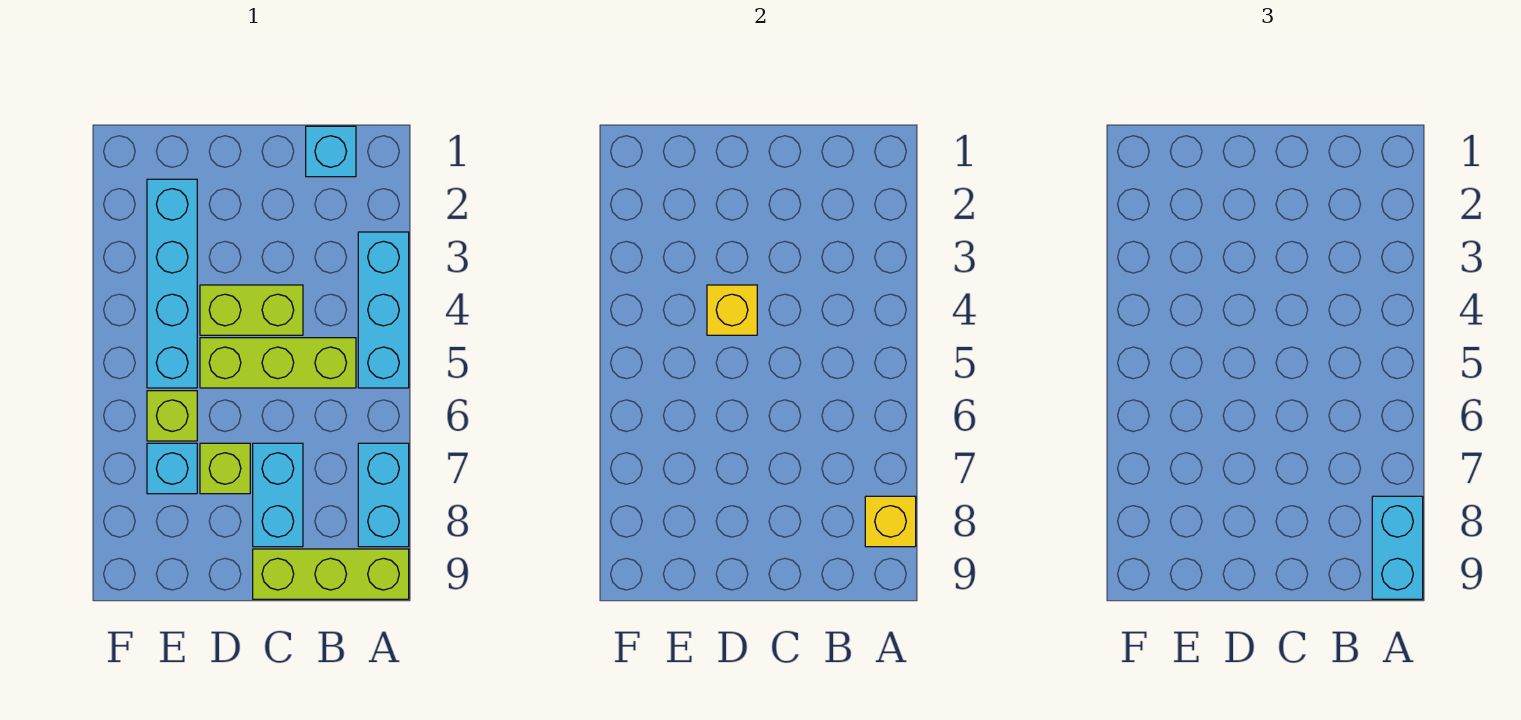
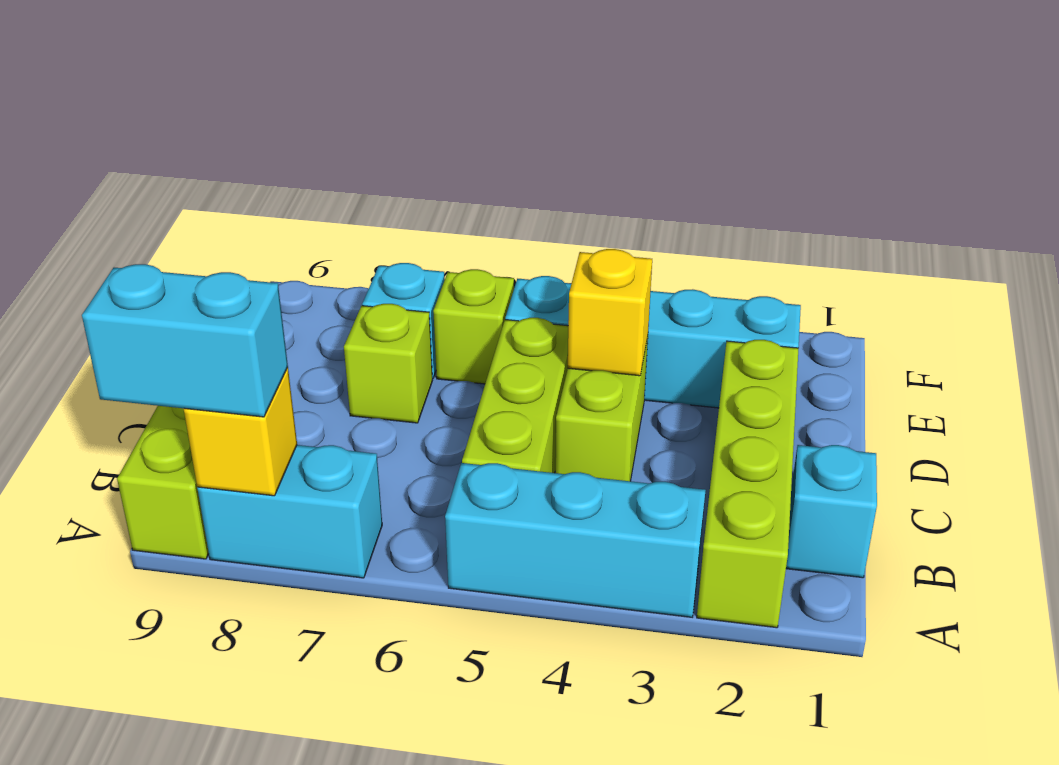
none -> lime 1x4 brick [697,340,799,628]
cyan 1x2 brick [253,443,303,547] -> none

